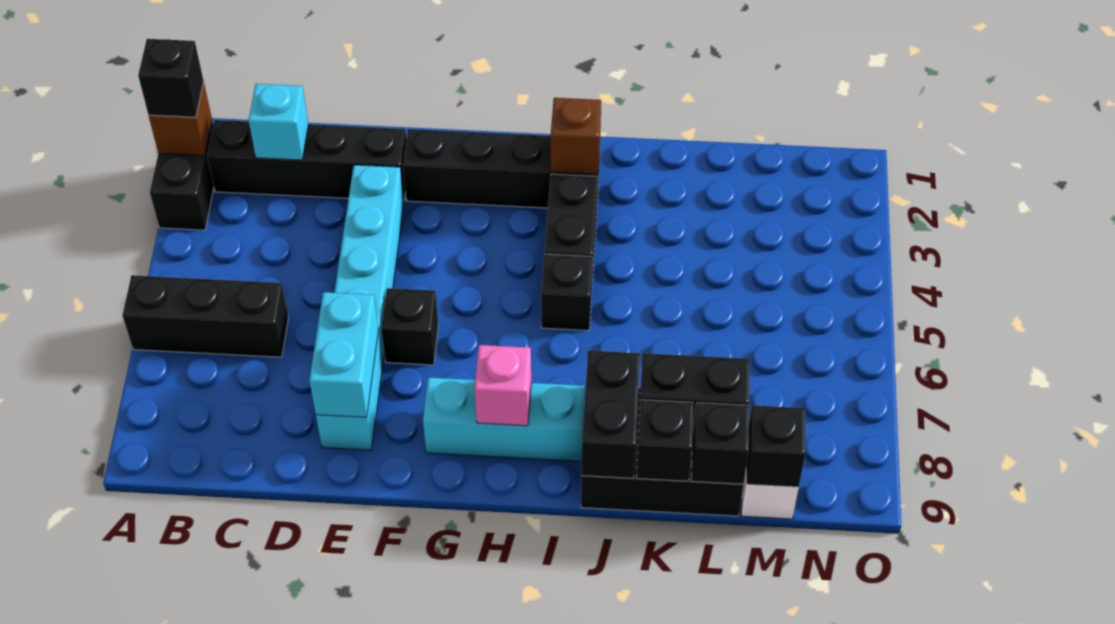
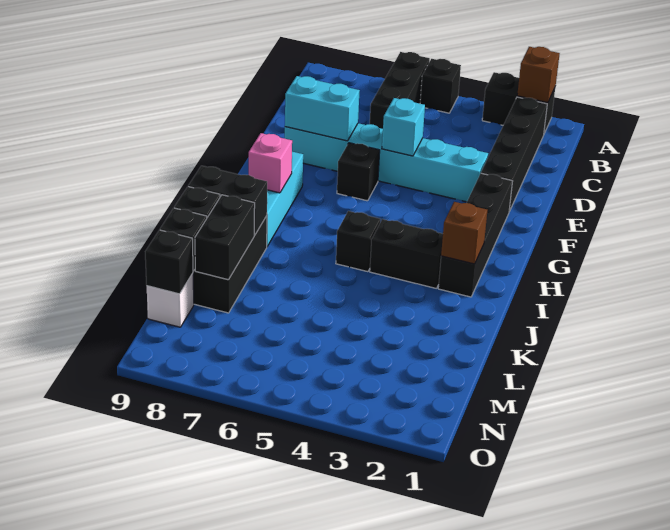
black 1x1 brick [138,39,204,117] -> black 1x1 brick moved to [420,59,461,113]
cyan 1x1 brick [248,84,309,160] -> cyan 1x1 brick moved to [382,98,425,156]

